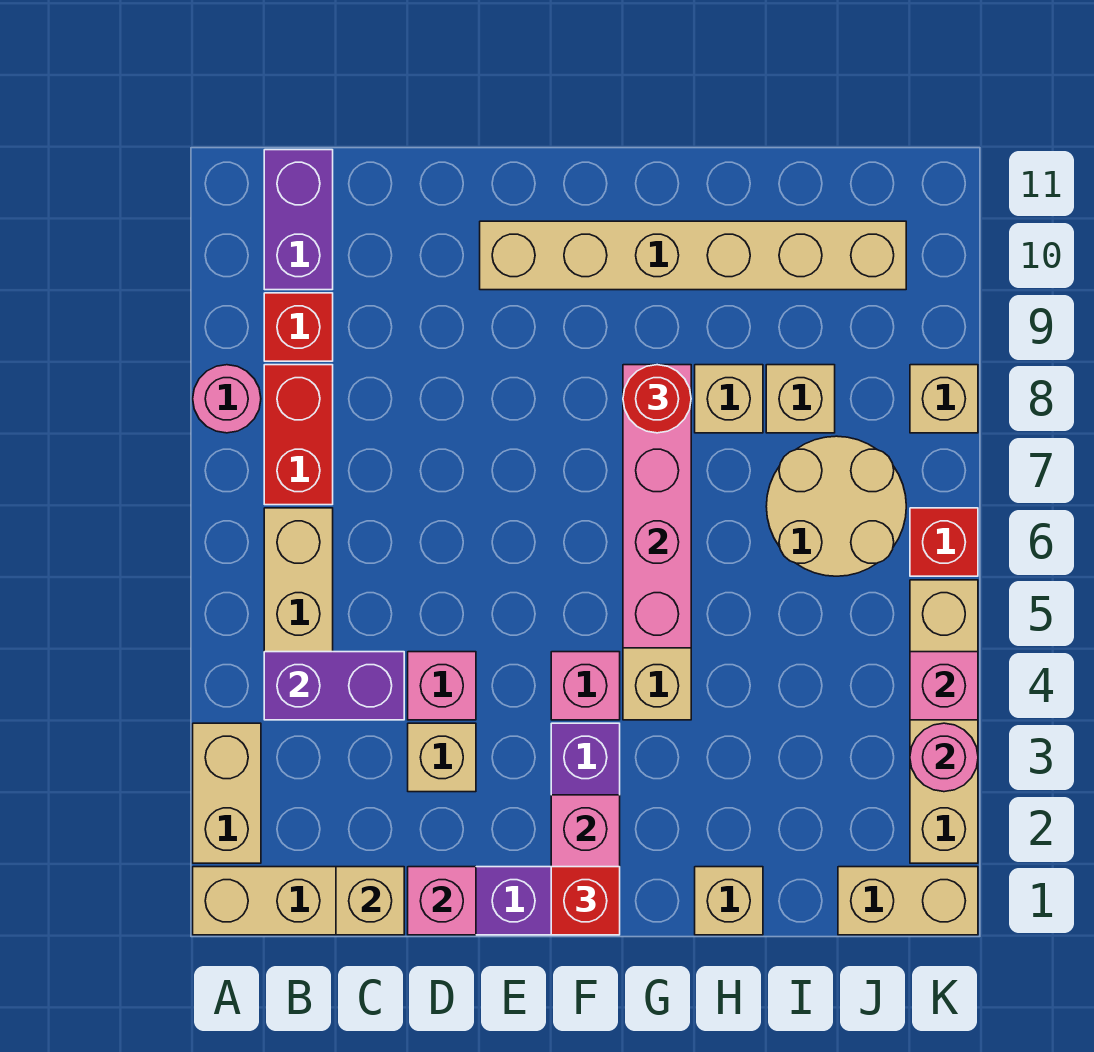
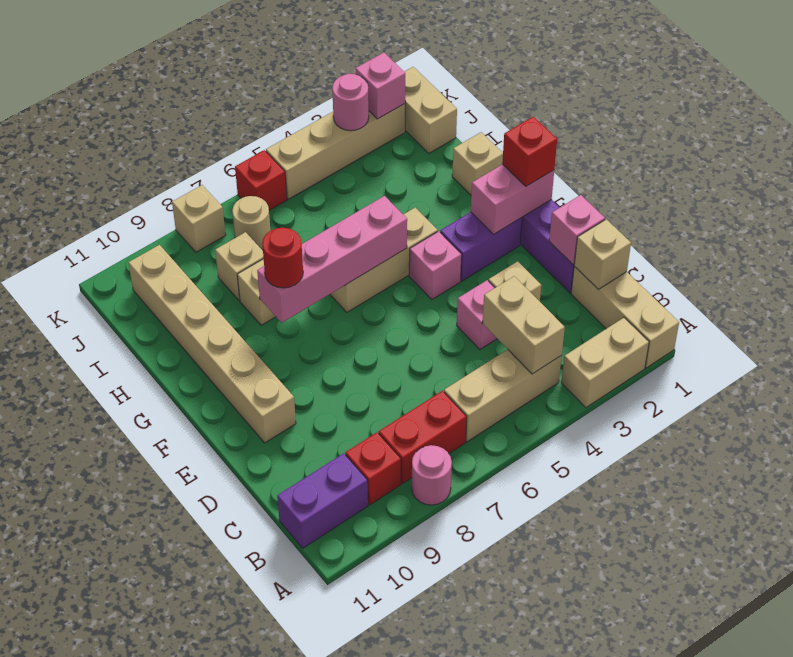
purple 1x2 brick [264,652,404,720] -> tan 1x2 brick [482,276,565,374]
tan 2x2 round brick [766,436,906,576] -> tan 1x1 round brick [232,196,270,250]
pink 1x1 brick [910,652,978,720] -> pink 1x1 brick moved to [356,53,405,119]

